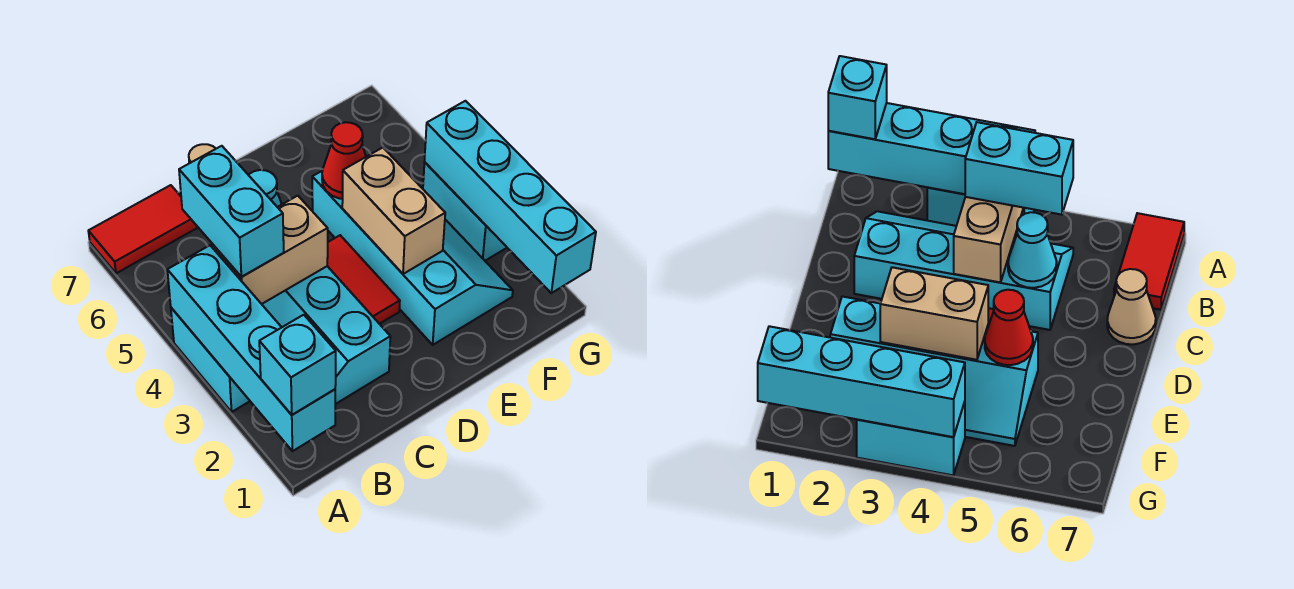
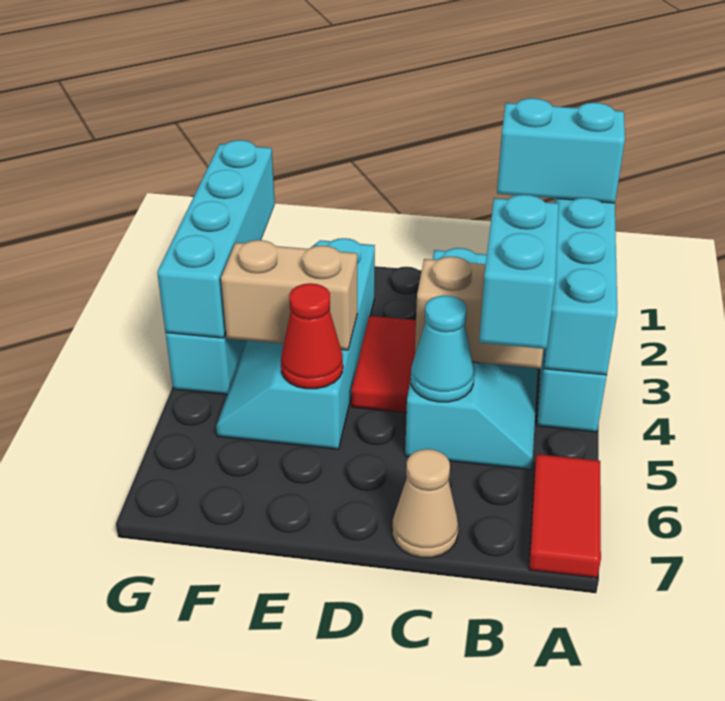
cyan 1x1 brick [259,315,336,415] -> cyan 1x2 brick [497,98,625,203]
red 1x2 tile [88,185,198,273] -> red 1x2 tile turned to [529,454,601,578]
tan 1x2 brick [342,148,445,274] -> tan 1x2 brick turned to [221,240,357,350]

